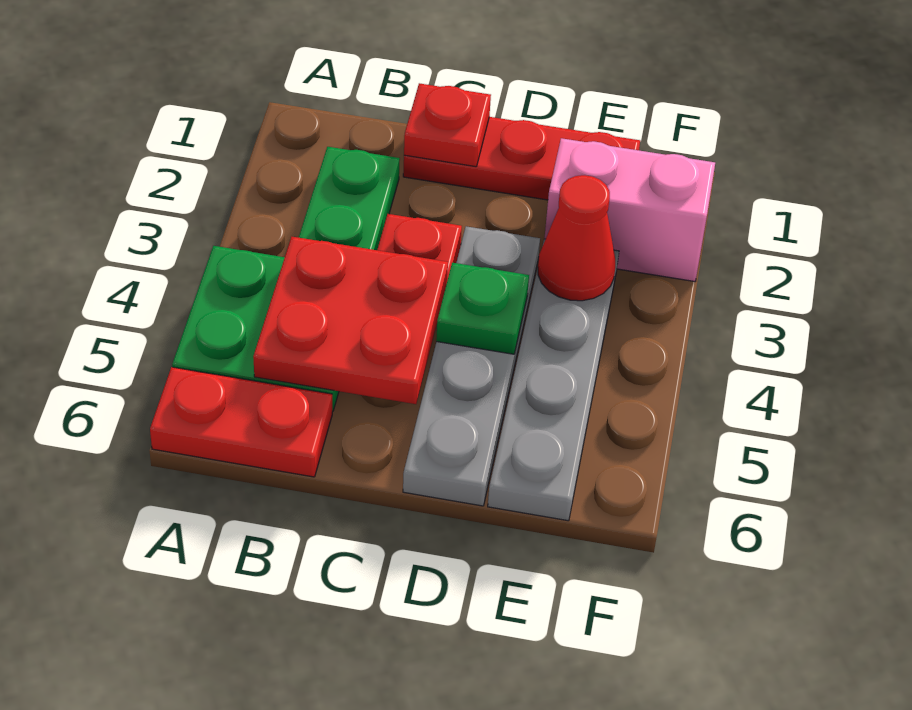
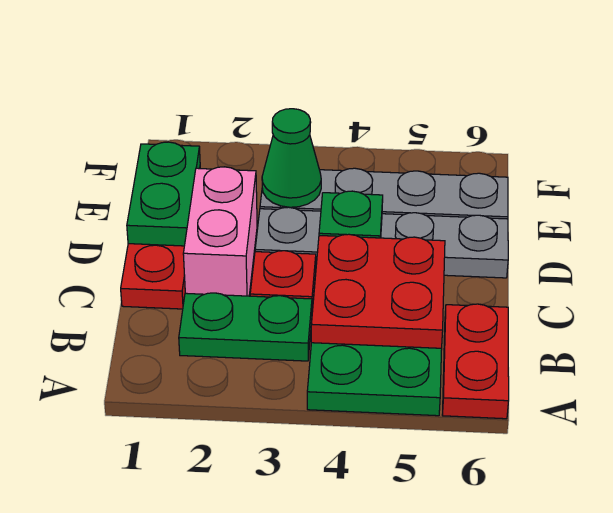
red 1x1 plate [404,83,491,167] -> none
none -> green 1x2 plate [127,142,200,246]
pink 1x2 brick [544,138,715,282] -> pink 1x2 brick moved to [183,167,257,296]
red 1x1 cone [538,175,615,301] -> green 1x1 cone [262,109,321,207]

